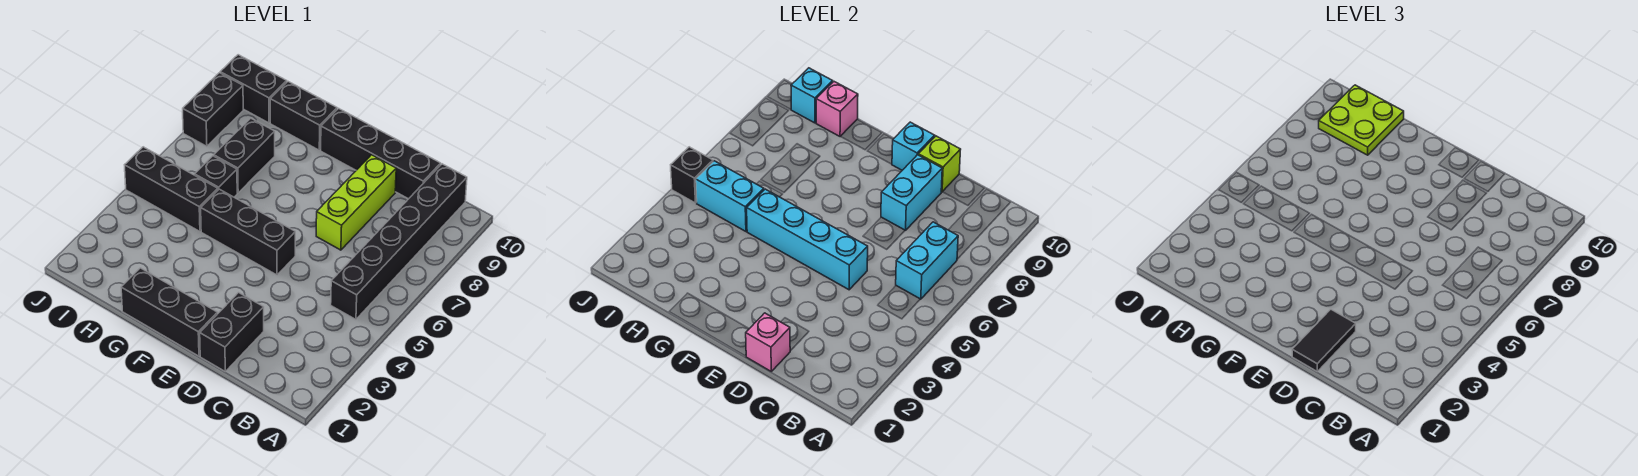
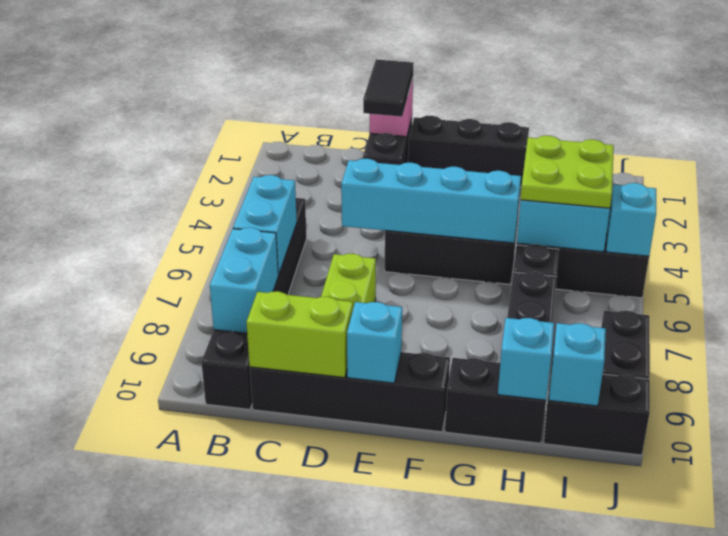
cyan 1x2 brick [881,155,942,231] -> cyan 1x2 brick moved to [210,228,278,333]
lime 1x1 brick [918,136,961,192] -> lime 1x2 brick [246,291,353,378]
lime 2x2 plate [1319,85,1404,155] -> lime 2x2 plate moved to [520,136,614,208]
pink 1x1 brick [816,82,858,136] -> cyan 1x1 brick [498,318,554,400]
black 1x1 brick [671,147,713,203] -> cyan 1x1 brick [606,183,656,256]

